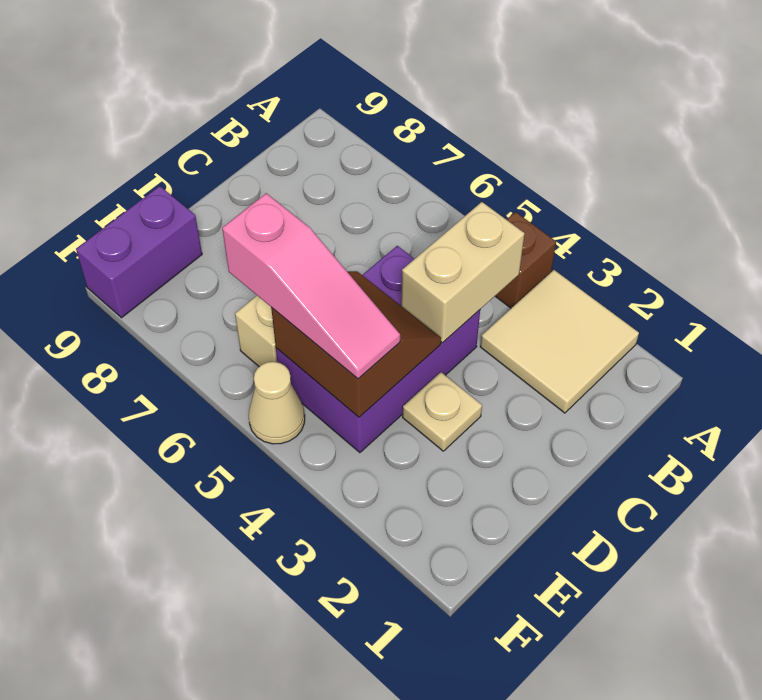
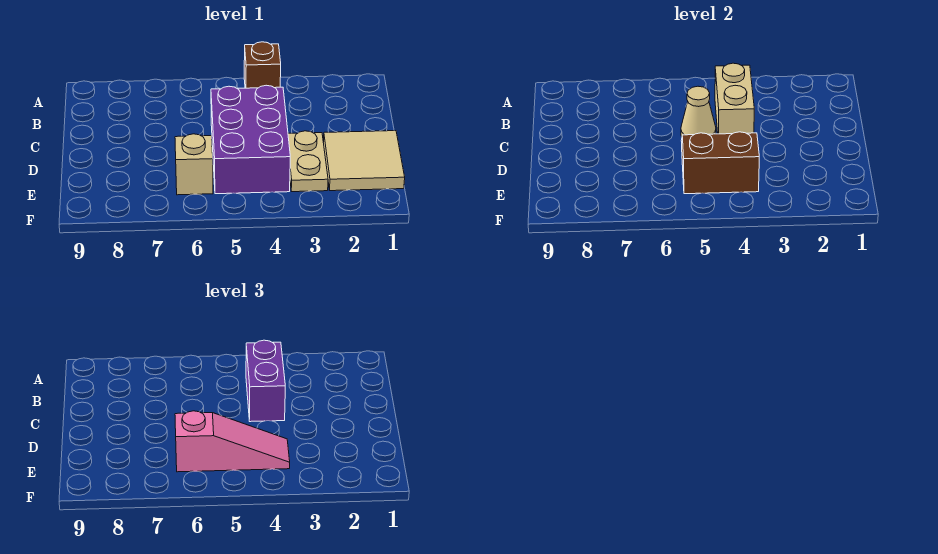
tan 2x2 tile [480,270,639,413] -> tan 2x2 tile moved to [323,131,405,191]
tan 1x1 plate [403,372,482,451] -> tan 1x2 plate [288,131,328,192]
purple 1x2 brick [76,186,202,318] -> purple 1x2 brick moved to [246,340,285,422]
tan 1x1 cone [249,362,305,444] -> tan 1x1 cone moved to [681,86,716,136]

